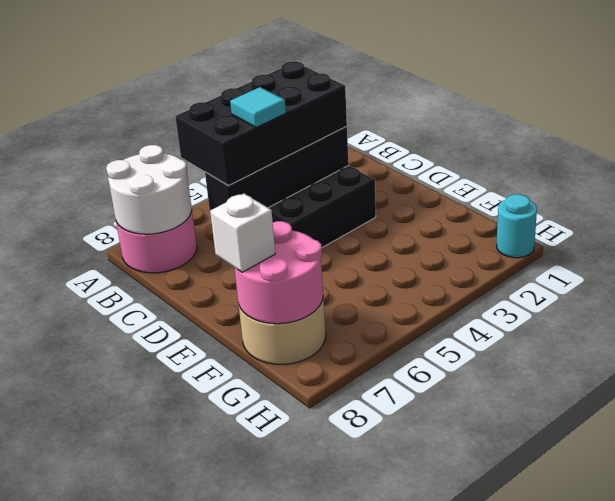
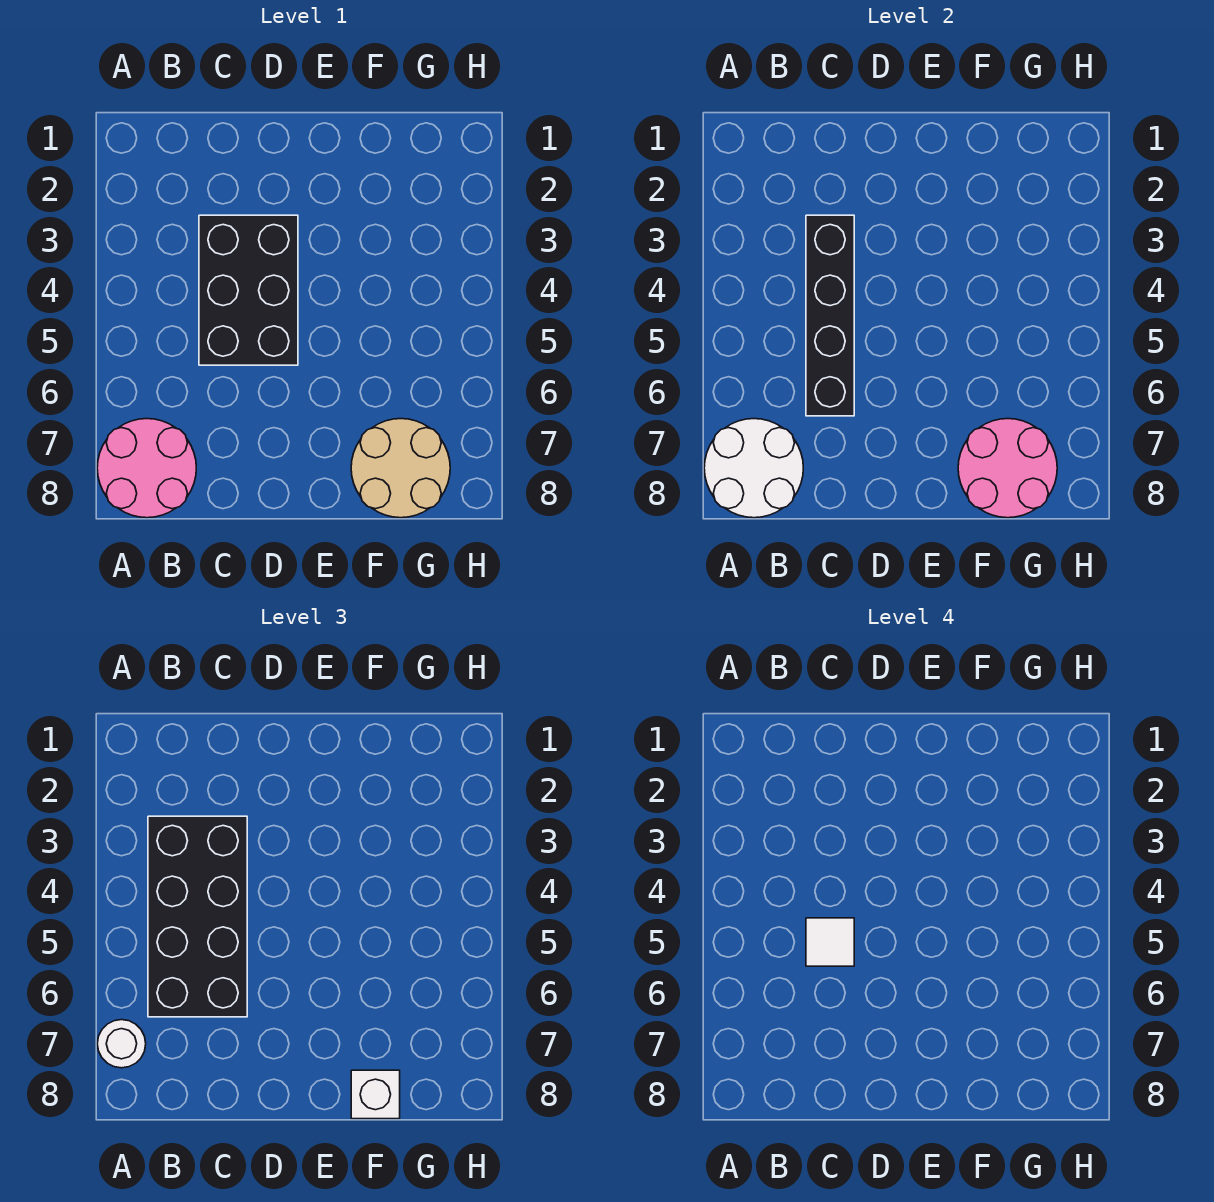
none -> white 1x1 round brick [97,1020,146,1068]
cyan 1x1 tile [230,87,286,127] -> white 1x1 tile [806,918,854,966]
cyan 1x1 round brick [497,194,537,258] -> none

